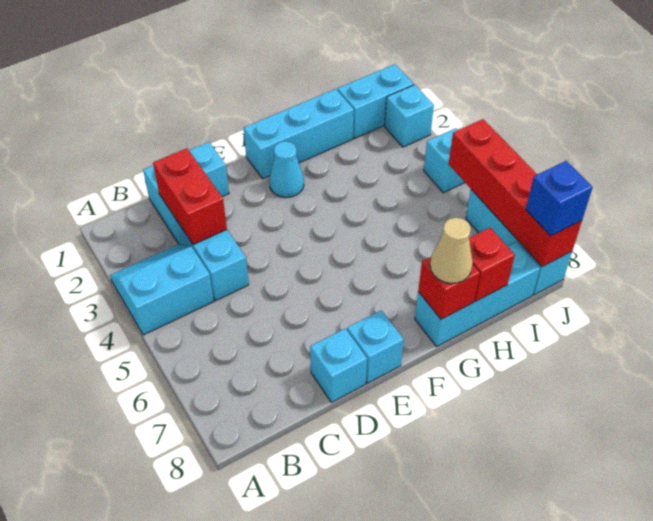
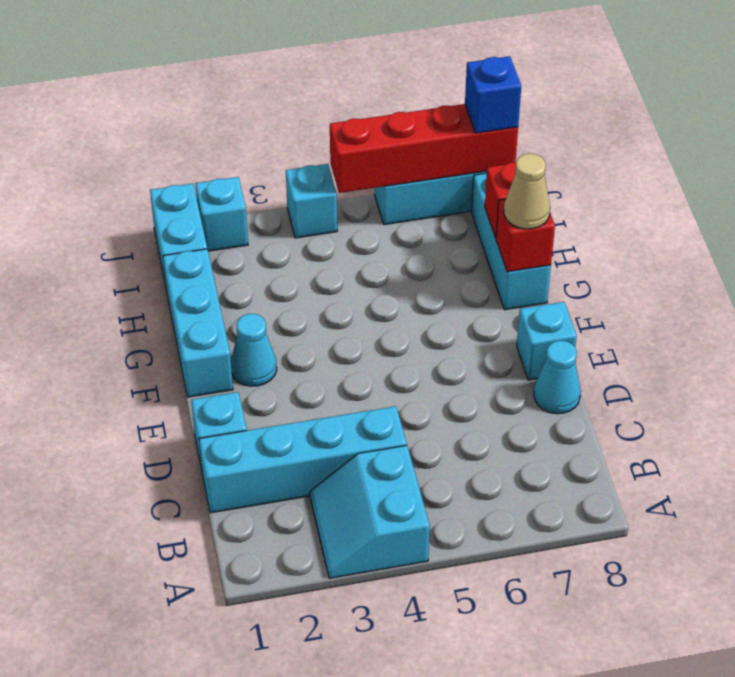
red 1x2 brick [153,148,227,245] -> none
cyan 1x1 brick [310,329,367,402] -> cyan 1x1 cone [534,341,581,414]

